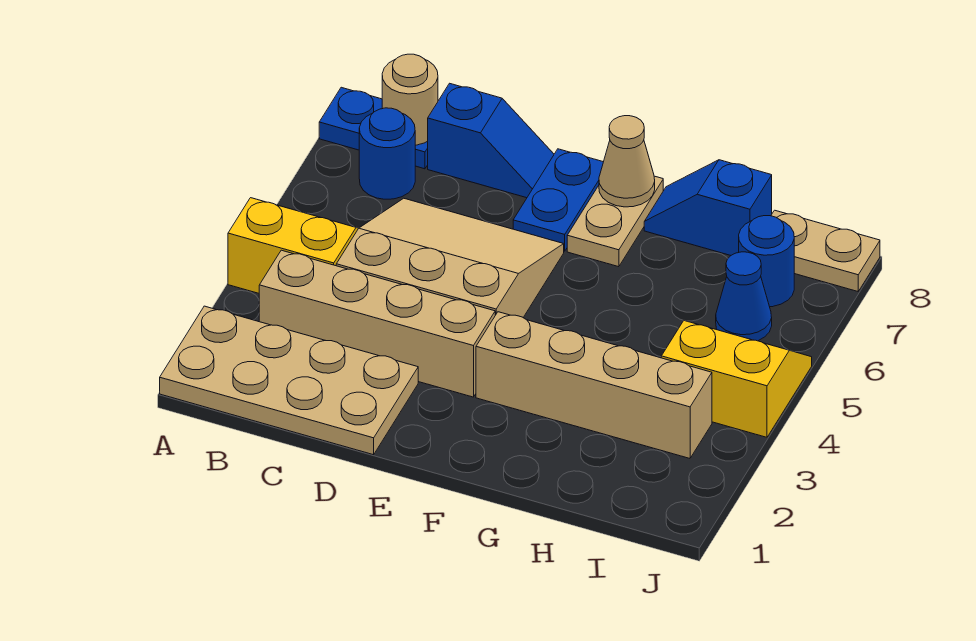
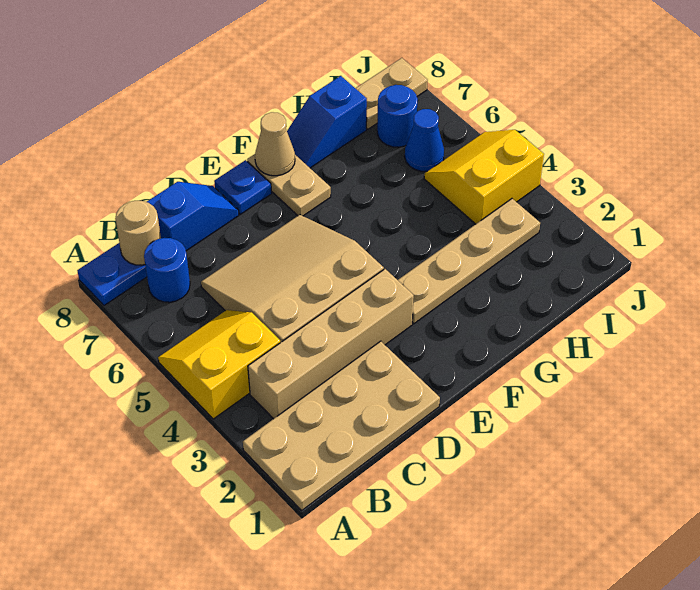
blue 1x2 plate [513,149,603,251] -> blue 1x1 plate [214,160,272,214]
tan 1x4 brick [476,312,712,458] -> tan 1x4 plate [398,199,540,324]

